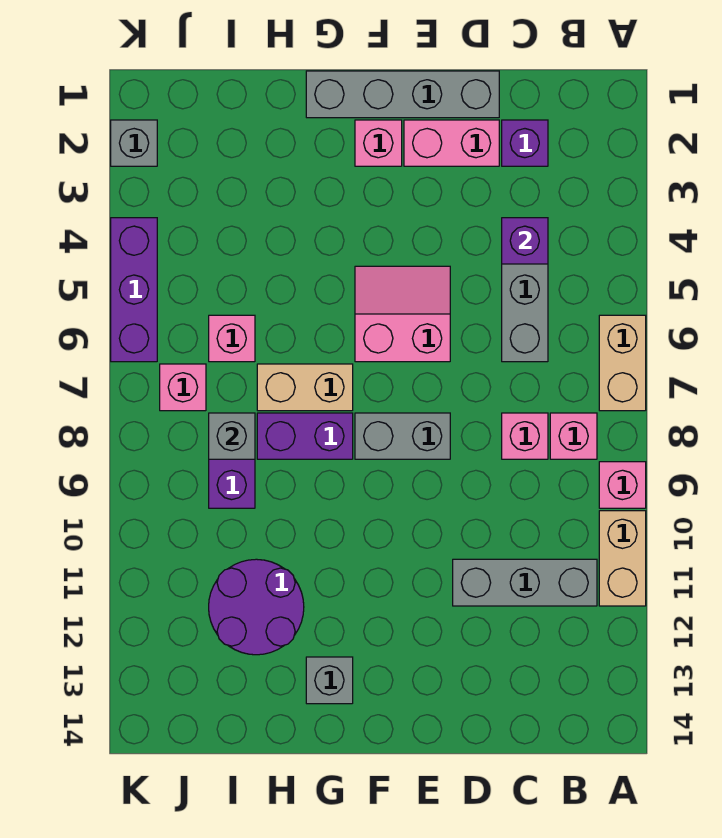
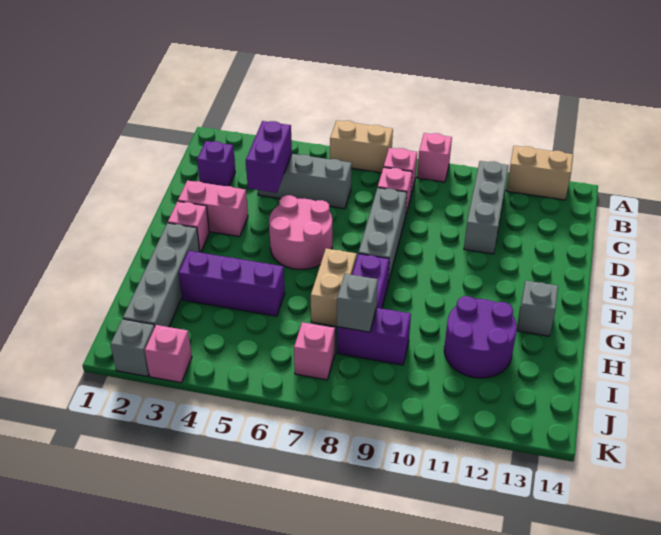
tan 1x2 brick [599,511,646,606] -> tan 1x2 brick moved to [506,146,573,200]
purple 1x1 brick [502,218,548,264] -> purple 1x2 brick [246,121,292,193]
grey 1x4 brick [306,71,499,118] -> grey 1x4 brick moved to [123,223,200,327]
pink 1x2 brick [404,120,499,166] -> pink 1x2 brick turned to [178,180,248,237]
pink 2x2 slope [355,266,450,362] -> pink 2x2 round brick [269,195,332,269]
grey 1x2 brick [355,413,450,459] -> grey 1x3 brick [358,188,407,283]
pink 1x1 brick [209,315,255,362] -> pink 1x1 brick moved to [145,325,192,383]
purple 1x3 brick [111,218,157,362] -> purple 1x3 brick moved to [179,251,285,316]

